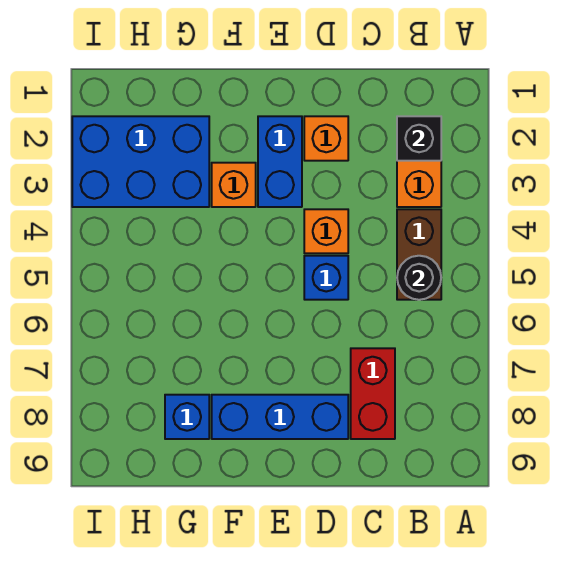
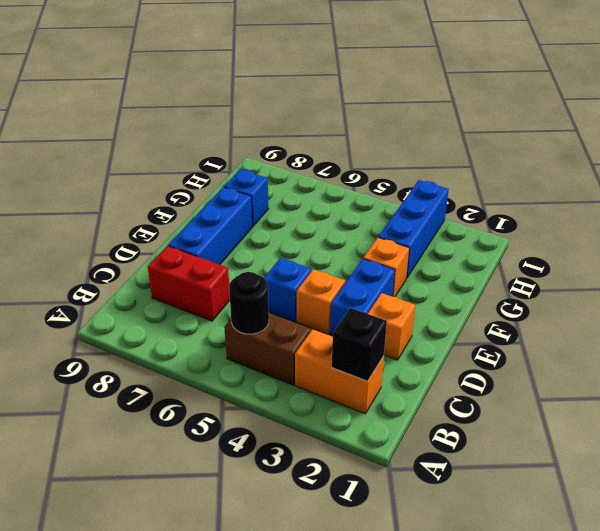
blue 1x2 brick [258,116,302,207] -> blue 1x2 brick turned to [330,259,395,336]
blue 2x3 brick [72,116,209,207] -> blue 1x3 brick [378,180,449,278]

